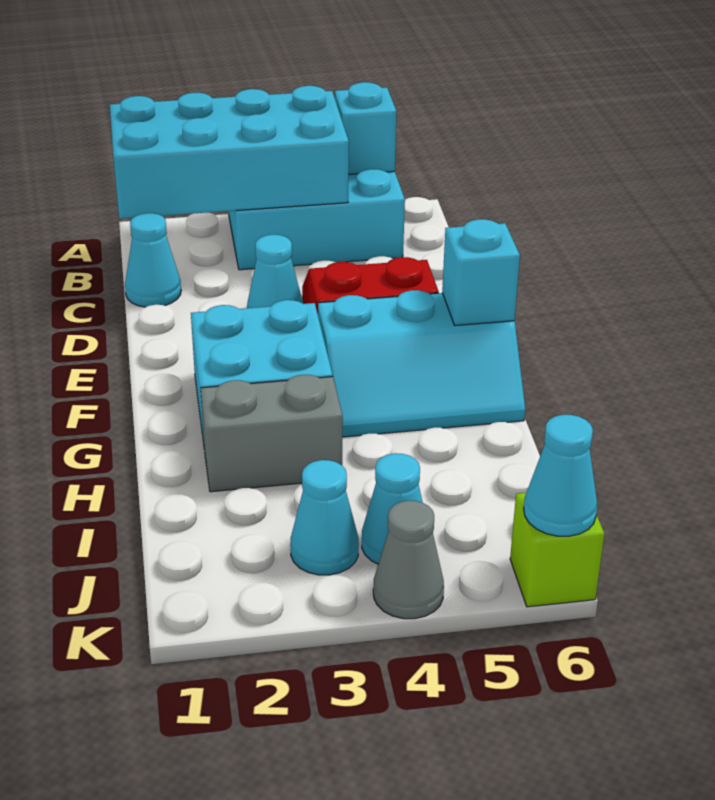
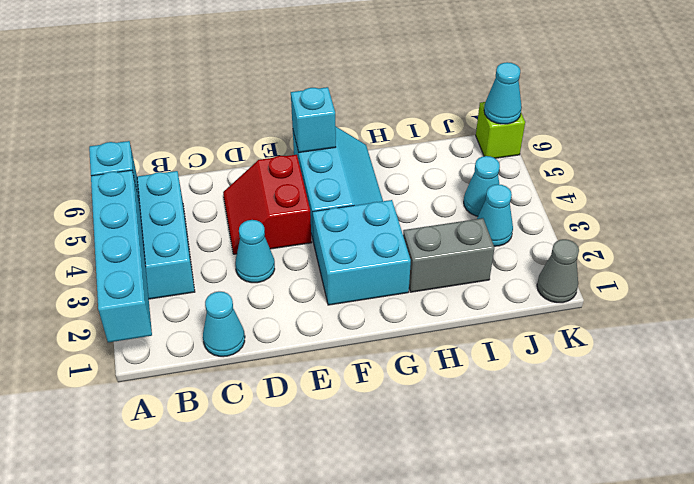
cyan 2x4 brick [110,86,349,219] -> cyan 1x4 brick [91,170,152,342]
grey 1x2 brick [201,375,343,492] -> grey 1x2 brick turned to [403,218,494,292]
grey 1x1 cone [373,501,444,619] -> grey 1x1 cone moved to [537,239,579,303]

